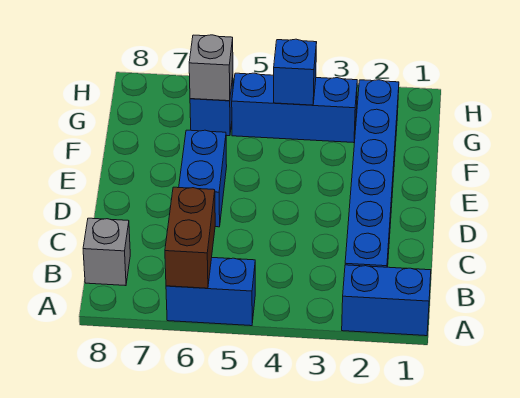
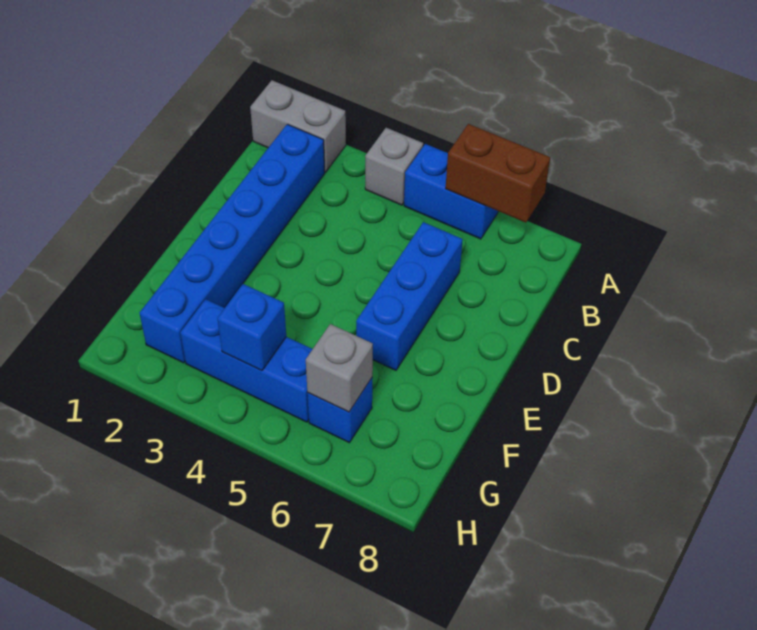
blue 1x2 brick [342,265,431,336] -> grey 1x2 brick [250,80,346,172]
brown 1x2 brick [165,187,215,288] -> brown 1x2 brick turned to [446,124,550,223]
grey 1x1 brick [83,218,130,286] -> grey 1x1 brick moved to [365,128,423,205]
blue 1x2 brick [179,130,227,227] -> blue 1x3 brick [356,222,463,370]

